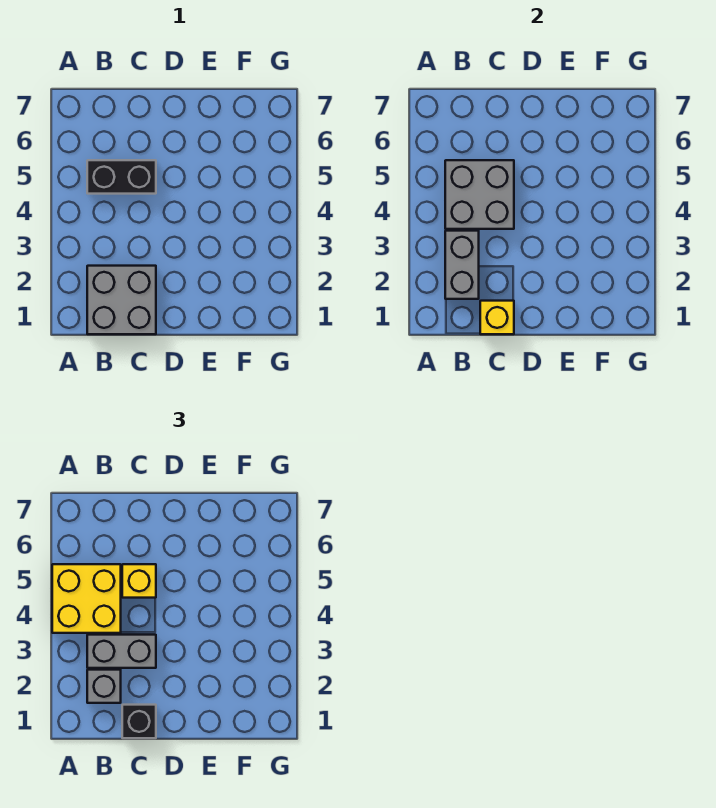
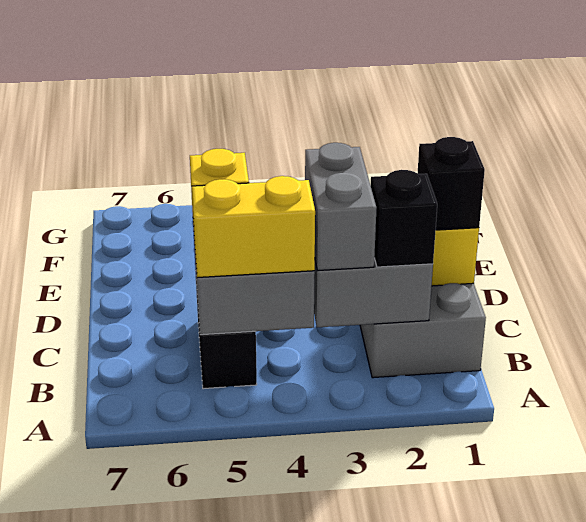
yellow 2x2 brick [52,564,121,633] -> yellow 1x2 brick [192,176,315,278]
grey 1x1 brick [87,670,121,703] -> black 1x1 brick [371,170,437,267]

